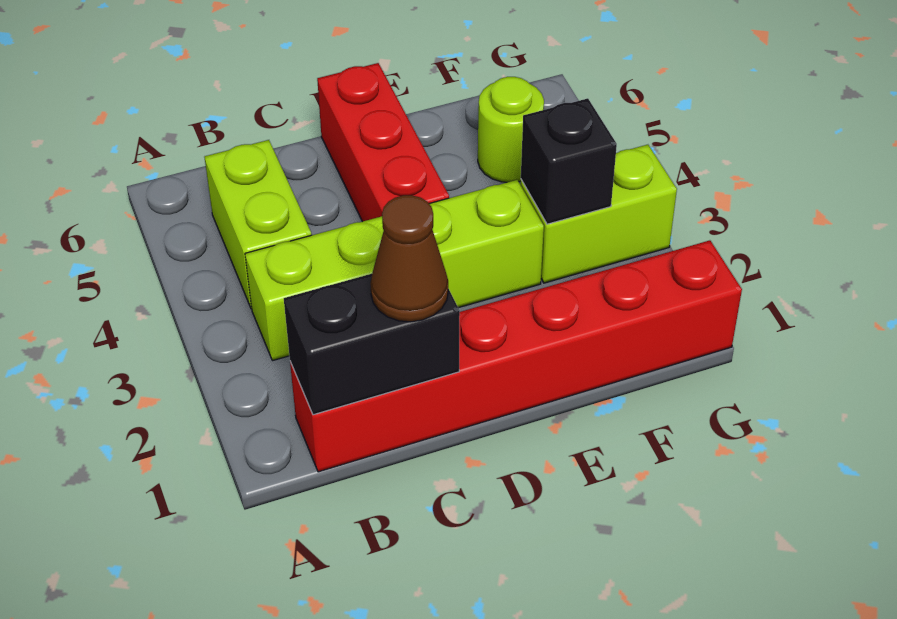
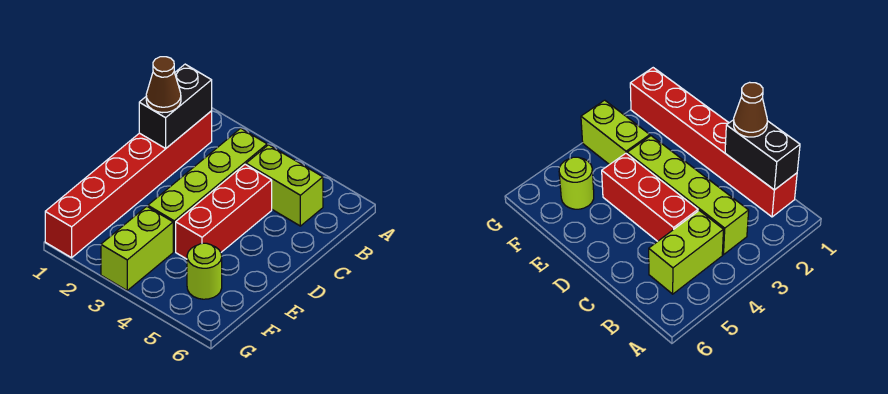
red 1x3 brick [317,63,449,222] -> red 1x3 brick turned to [176,164,272,259]
black 1x1 brick [521,98,617,224] -> none

